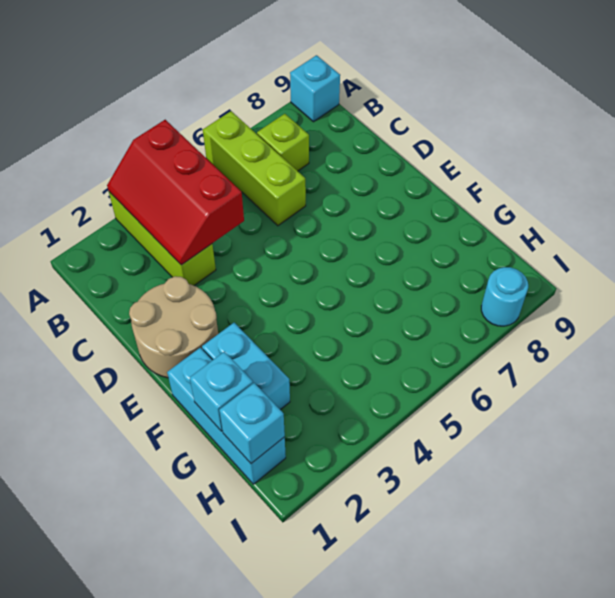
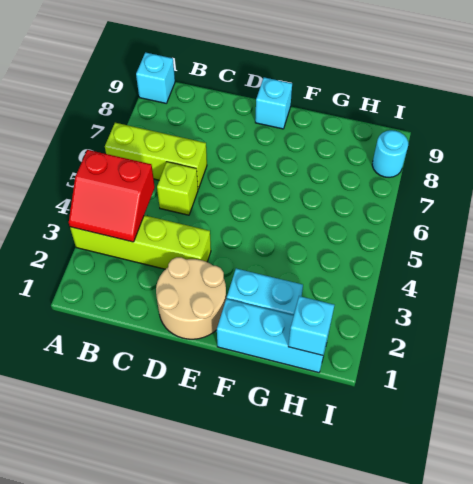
lime 1x3 brick [109,192,216,286] -> lime 1x4 brick [70,215,211,269]
red 2x3 slope [107,120,244,265] -> red 2x2 slope [69,150,155,242]
lime 1x1 brick [257,114,309,171] -> lime 1x1 brick moved to [157,162,198,215]
cyan 1x1 brick [190,352,253,431] -> cyan 1x1 brick moved to [255,77,292,129]

